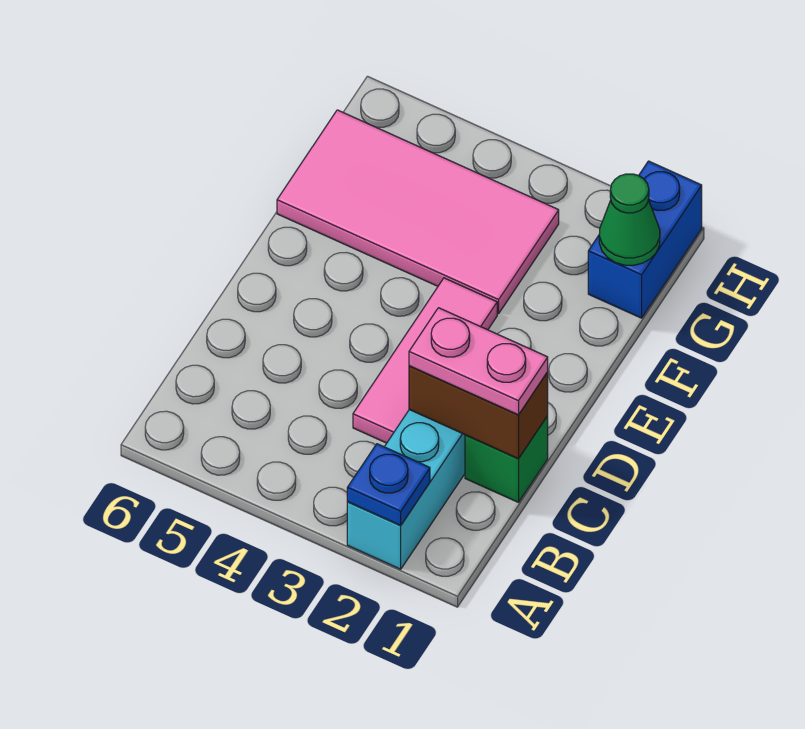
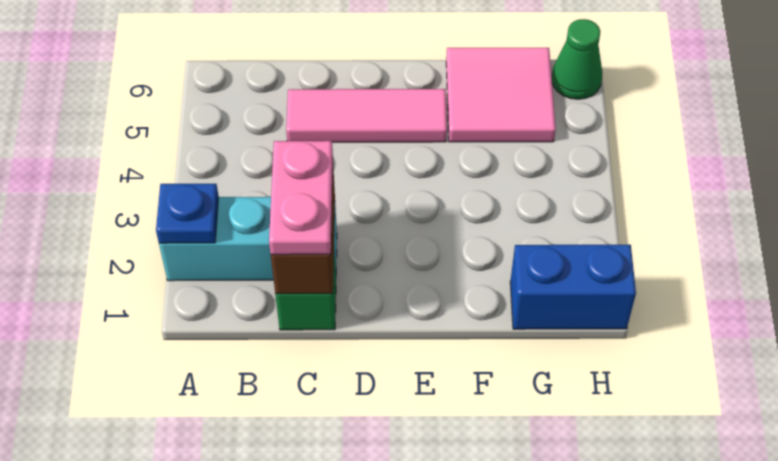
pink 1x3 tile [353,278,497,443] -> pink 1x3 tile moved to [286,89,447,142]
pink 2x4 tile [277,110,559,314] -> pink 2x2 tile [446,48,556,142]
green 1x1 cone [599,174,660,265] -> green 1x1 cone moved to [552,19,602,99]

